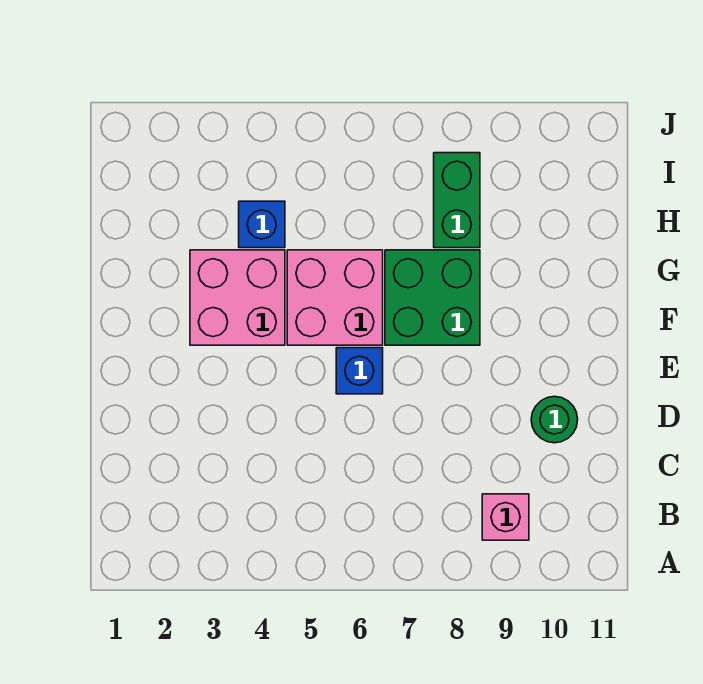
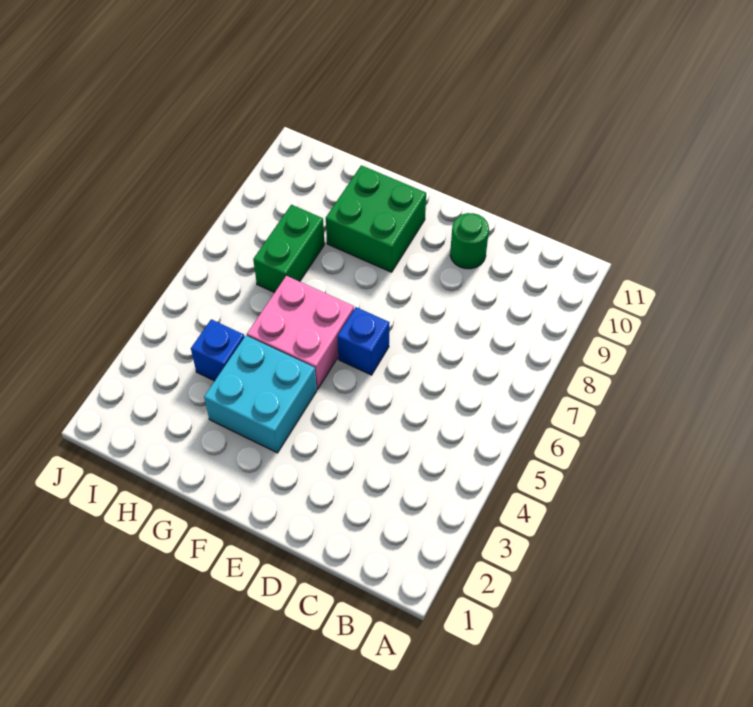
pink 1x1 brick [482,494,529,540] -> none
pink 2x2 brick [190,250,285,345] -> cyan 2x2 brick [204,336,317,453]
green 2x2 brick [385,250,480,345] -> green 2x2 brick moved to [326,165,426,272]
green 1x2 brick [434,153,480,248] -> green 1x2 brick turned to [253,205,325,293]

